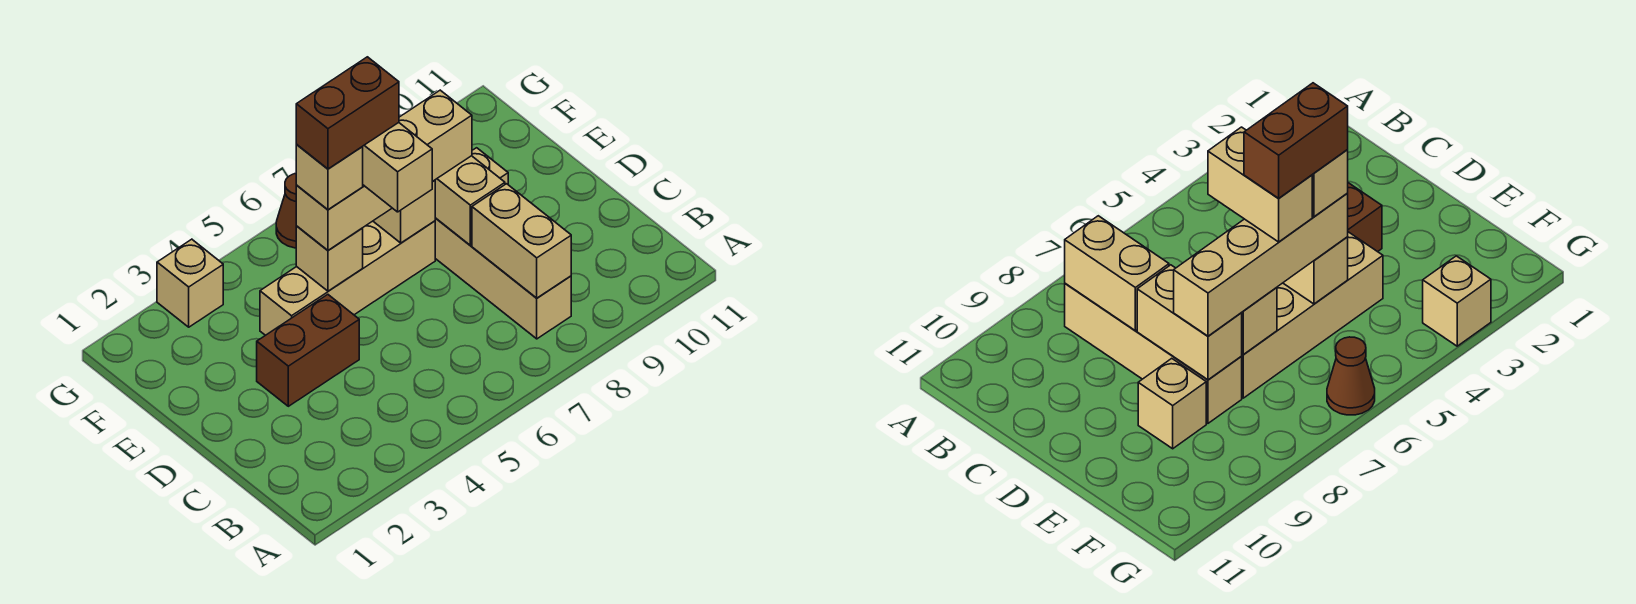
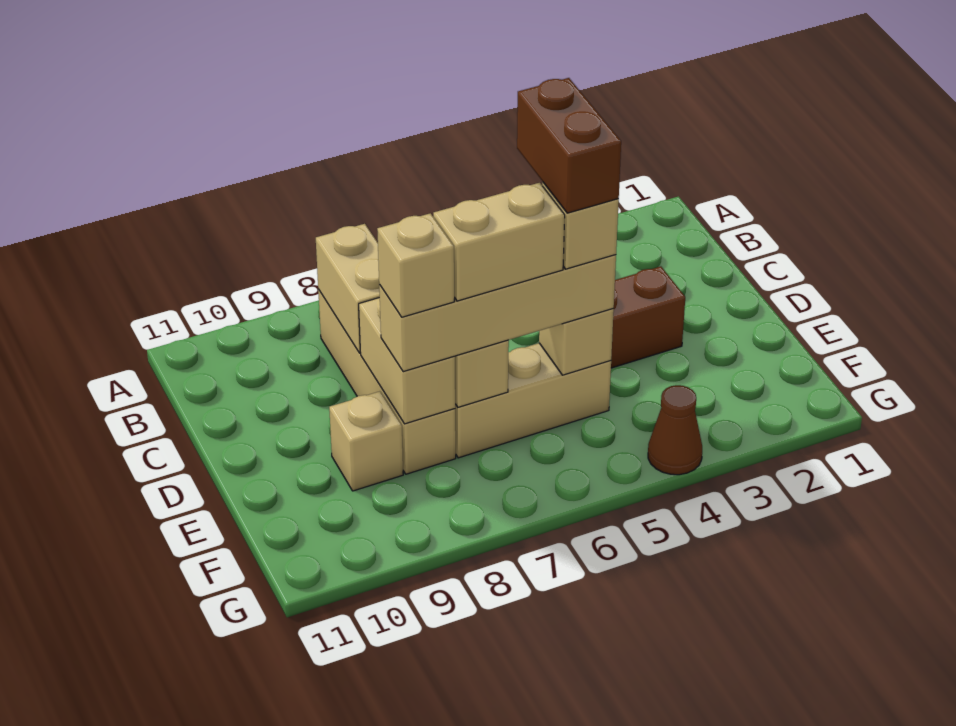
tan 1x2 brick [362,123,432,212] -> tan 1x2 brick turned to [433,183,565,301]
tan 1x4 brick [260,221,435,335] -> tan 1x3 brick [455,343,611,458]
brown 1x2 brick [296,57,399,169] -> brown 1x2 brick turned to [517,78,621,213]
tan 1x1 brick [157,239,223,327] -> tan 1x1 brick moved to [377,213,454,317]
brown 1x1 cone [276,174,296,248] -> brown 1x1 cone moved to [648,385,702,475]

